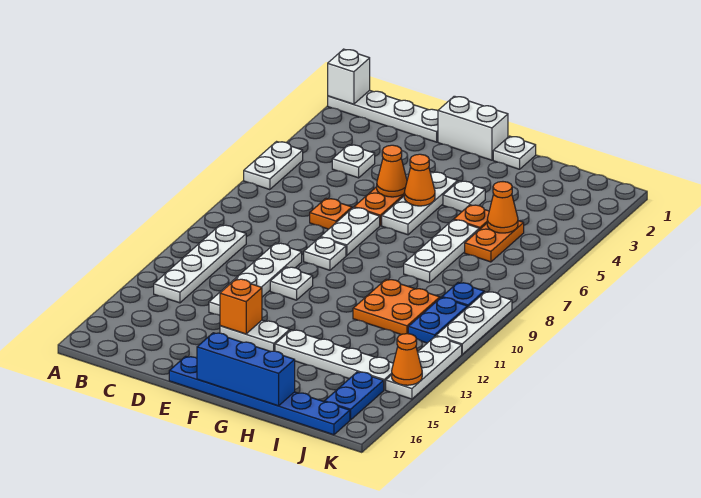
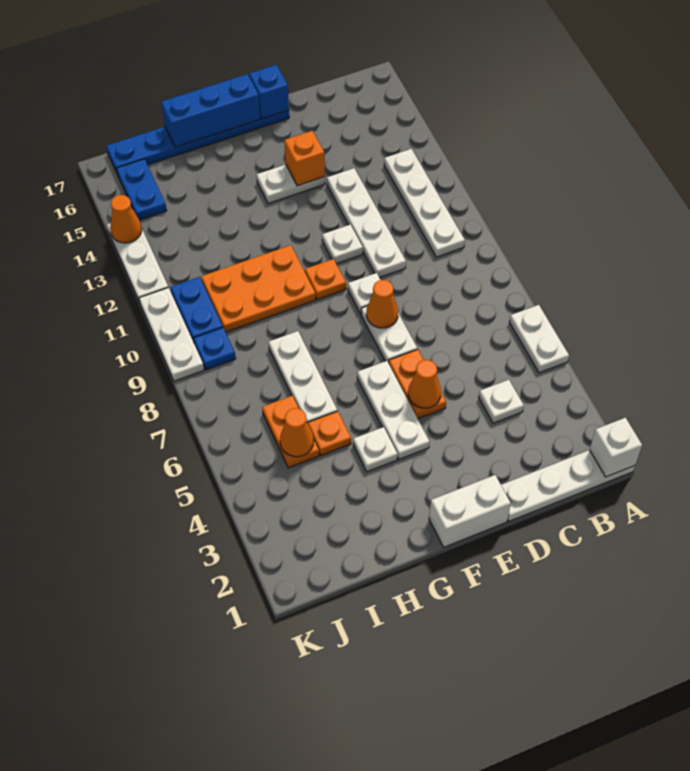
orange 1x1 plate [310,199,352,229] -> orange 1x1 plate moved to [305,259,346,300]
none -> blue 1x1 brick [249,65,289,119]
orange 1x1 cone [404,154,435,206] -> orange 1x1 cone moved to [366,280,398,328]
white 1x1 plate [493,136,536,169] -> none
white 1x4 plate [275,330,393,390] -> none
orange 2x2 plate [353,279,440,335] -> orange 2x3 plate [201,245,316,332]

